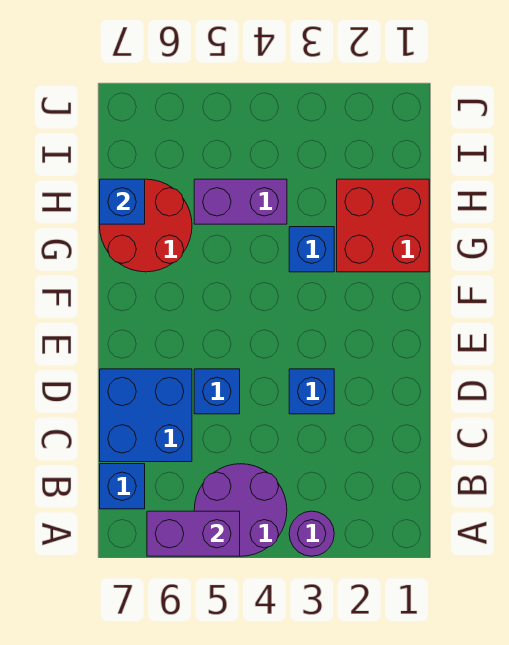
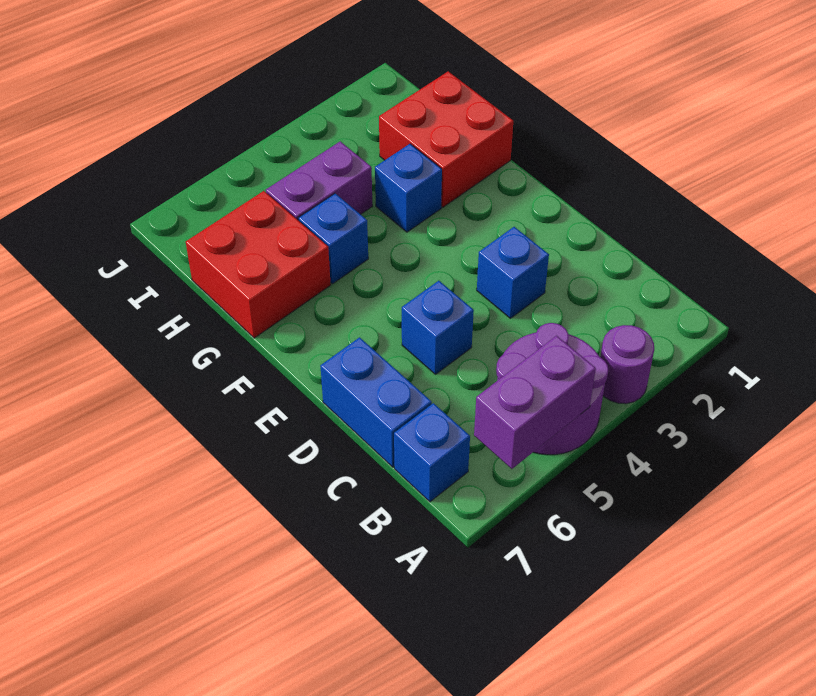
blue 2x2 brick [100,369,192,462] -> blue 1x2 brick [320,337,432,467]
red 2x2 round brick [100,179,192,272] -> red 2x2 brick [186,191,331,338]
blue 1x1 brick [100,179,145,224] -> blue 1x1 brick moved to [298,193,368,284]

